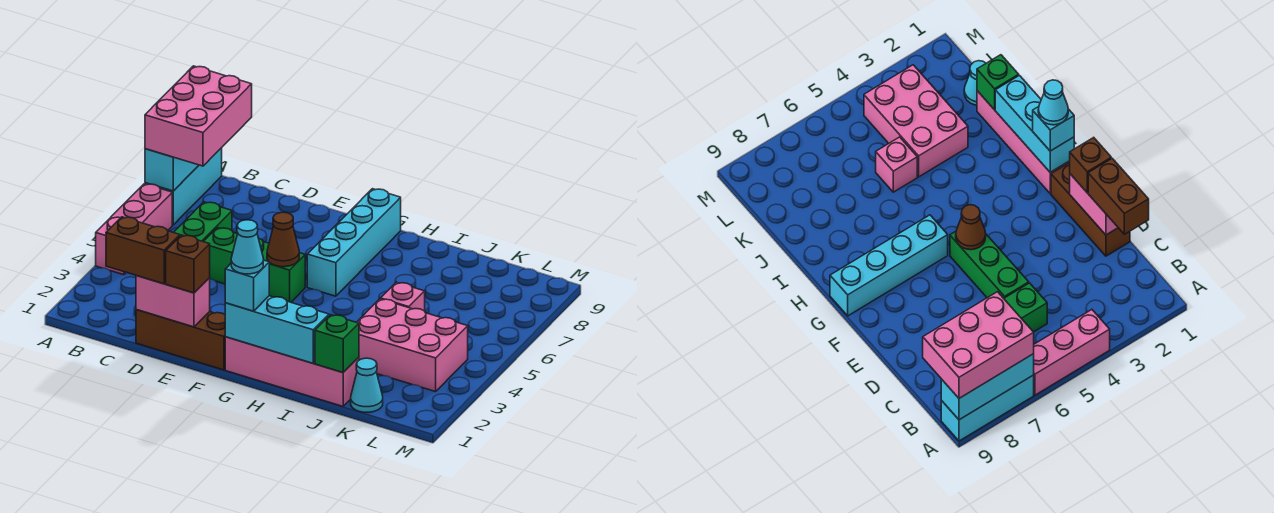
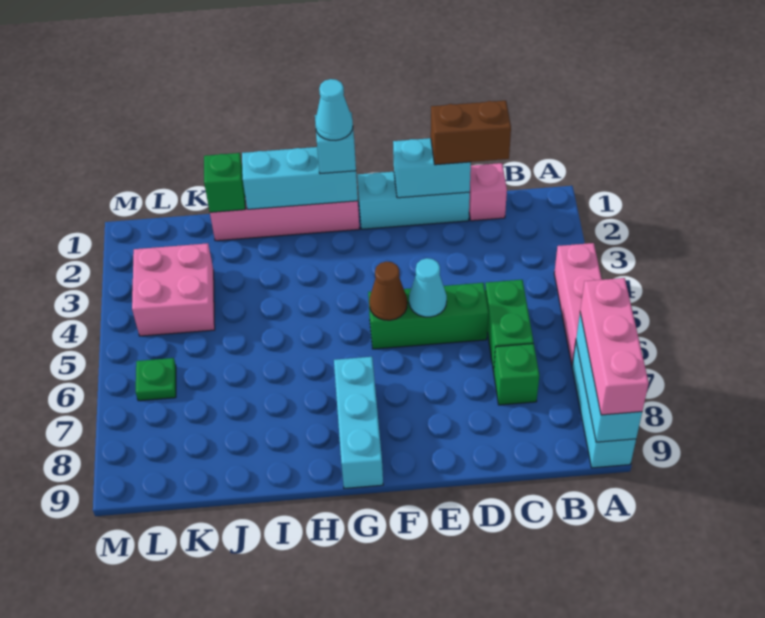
pink 2x3 brick [145,66,252,166] -> pink 1x3 brick [580,278,649,415]
none -> green 1x1 brick [494,344,539,405]
brown 1x3 brick [136,310,225,370] -> cyan 1x3 brick [357,172,470,229]
pink 1x2 brick [136,276,210,327] -> cyan 1x2 brick [393,138,471,198]
brown 1x1 brick [166,235,210,293] -> none
cyan 1x4 brick [307,189,401,296] -> cyan 1x3 brick [334,357,383,489]
pink 2x3 brick [357,299,468,392] -> pink 2x2 brick [132,243,215,336]
pink 1x1 brick [381,282,425,311] -> pink 1x1 brick moved to [469,163,507,221]
cyan 1x1 cone [351,358,383,412] -> cyan 1x1 cone moved to [409,258,447,317]
none -> green 1x1 plate [136,358,176,401]

